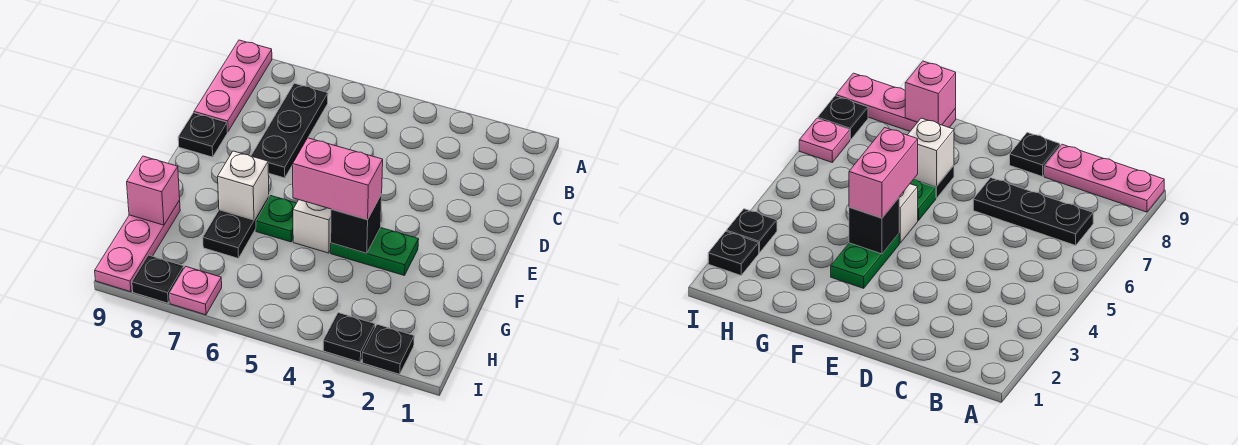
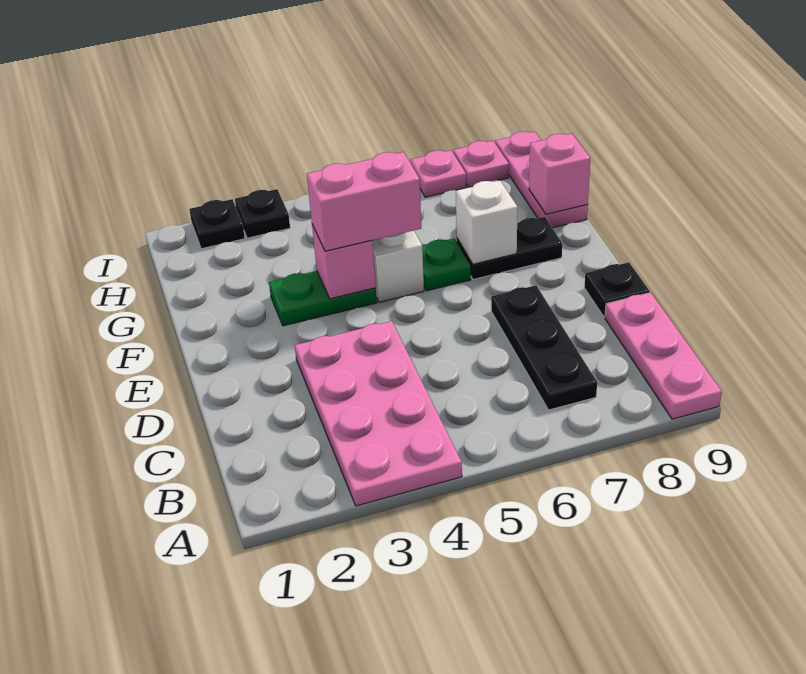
none -> pink 2x4 plate [295,321,462,506]
black 1x1 brick [331,194,382,253] -> pink 1x1 brick [312,225,376,299]
black 1x2 plate [203,195,269,258] -> black 1x2 plate turned to [457,217,562,279]
black 1x1 plate [132,255,184,303] -> pink 1x1 plate [453,141,509,187]

